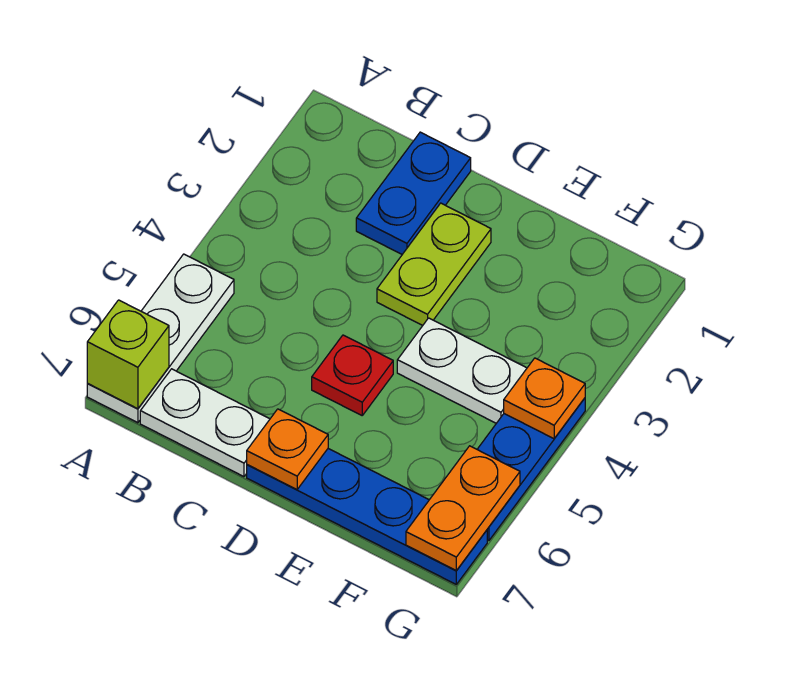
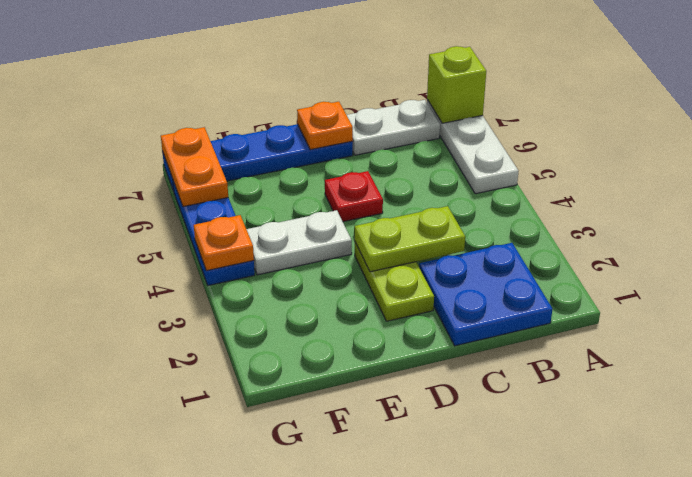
blue 1x2 plate [356,132,471,254] -> blue 2x2 plate [419,243,552,346]
none -> lime 1x2 plate [355,206,465,272]

